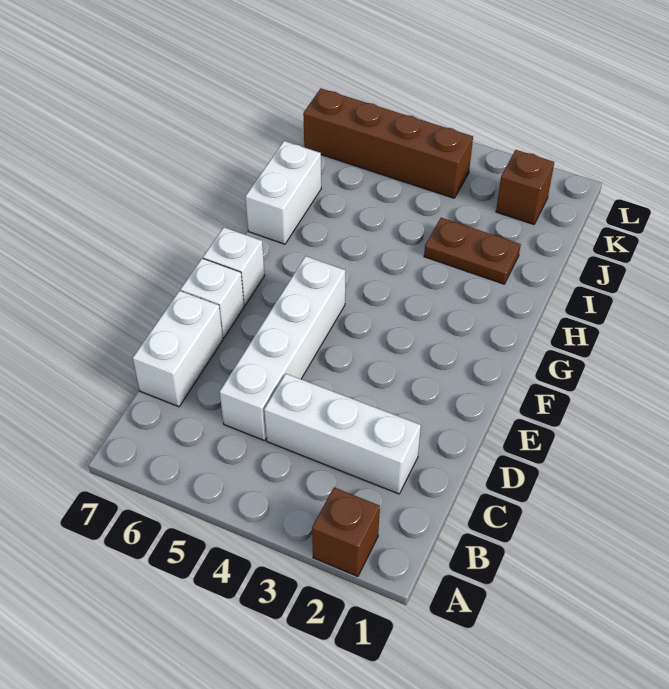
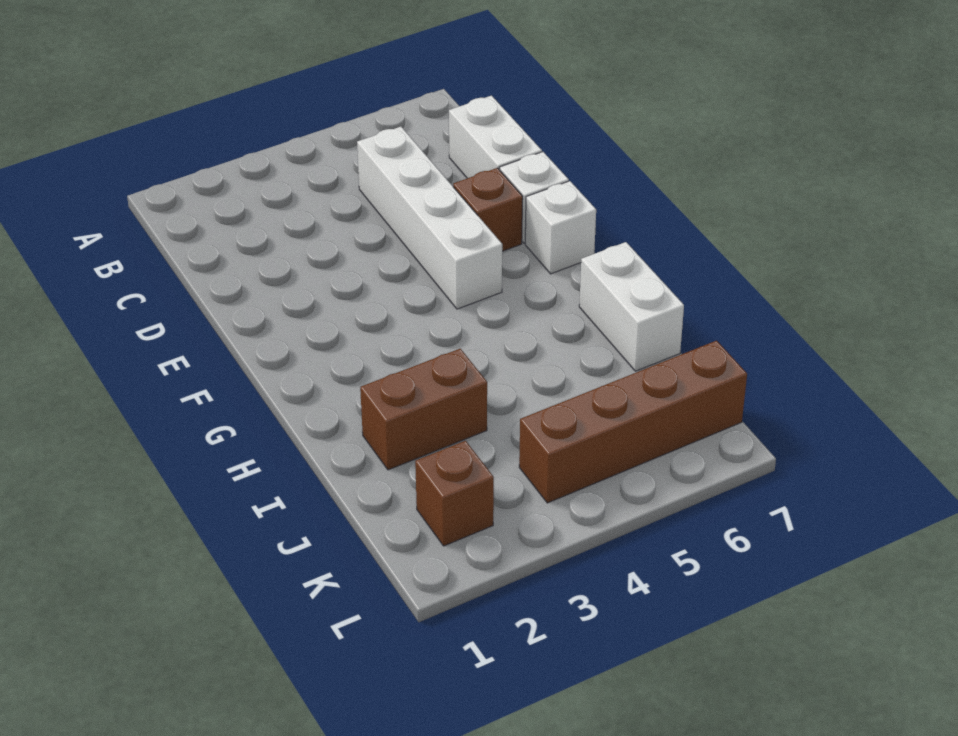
brown 1x1 brick [312,487,380,576] -> brown 1x1 brick moved to [453,168,523,251]
white 1x3 brick [264,374,421,494] -> none
brown 1x2 plate [424,218,521,284] -> brown 1x2 brick [360,349,487,470]

